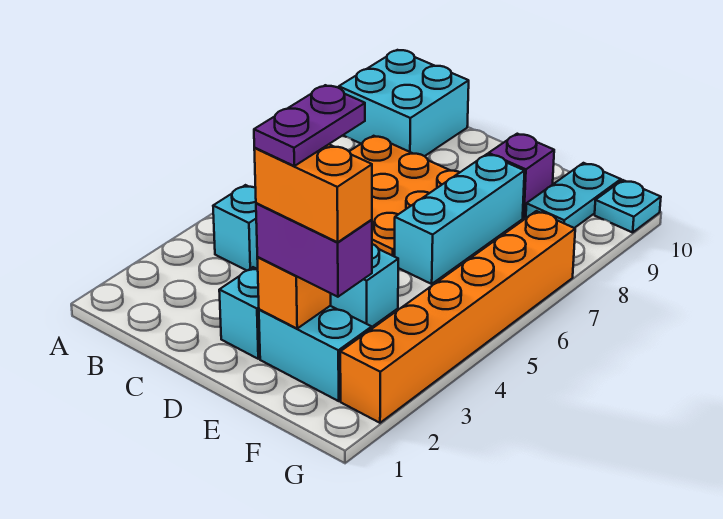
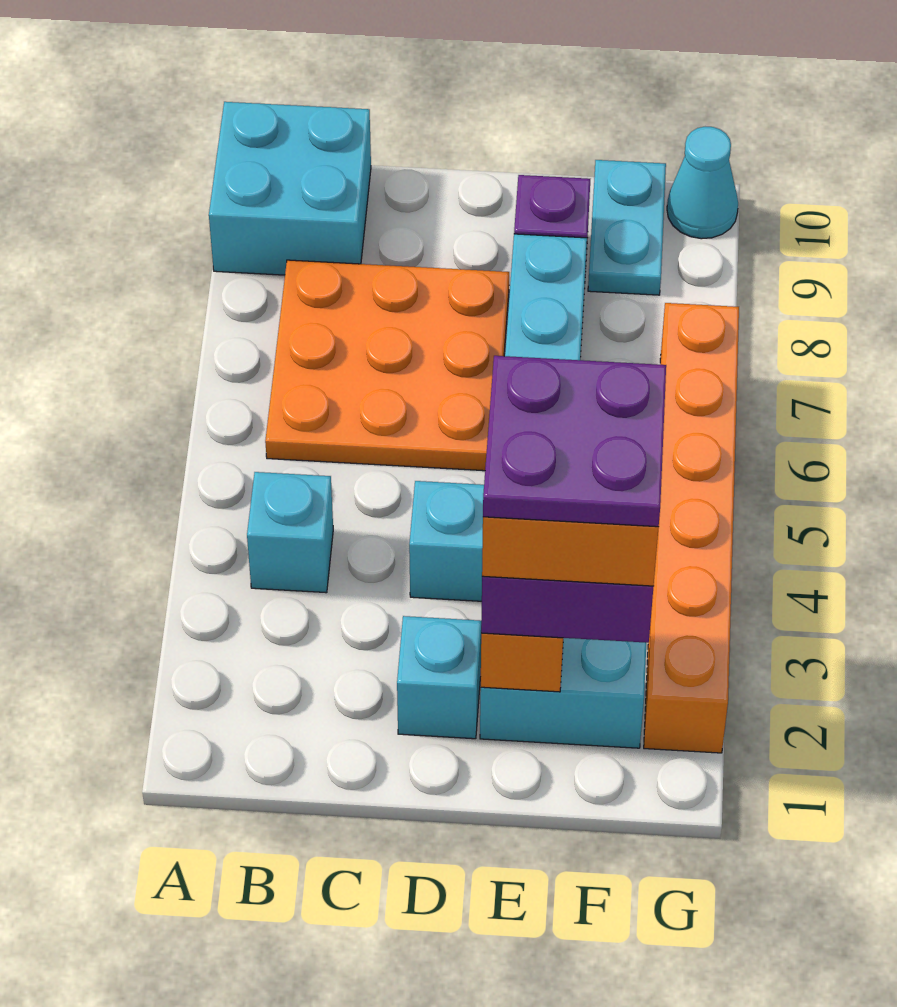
purple 1x2 plate [254,85,365,166] -> purple 2x2 plate [483,356,666,527]
cyan 1x1 plate [595,180,661,232] -> cyan 1x1 cone [667,127,738,239]

